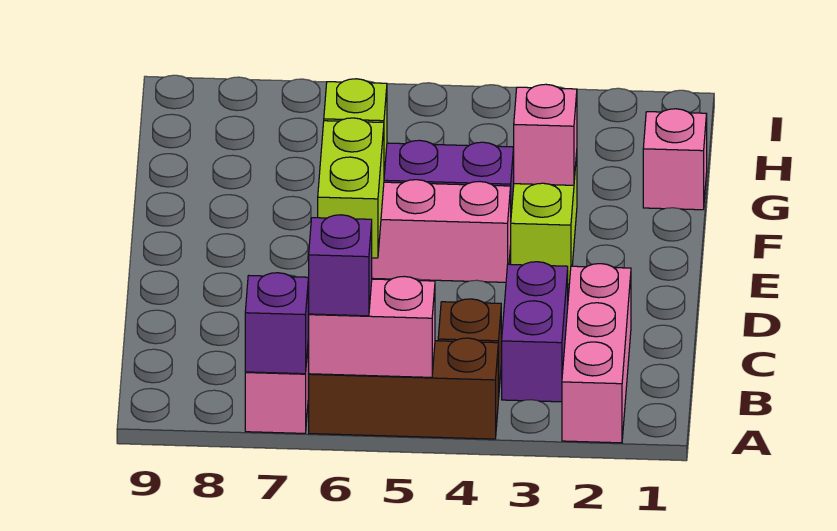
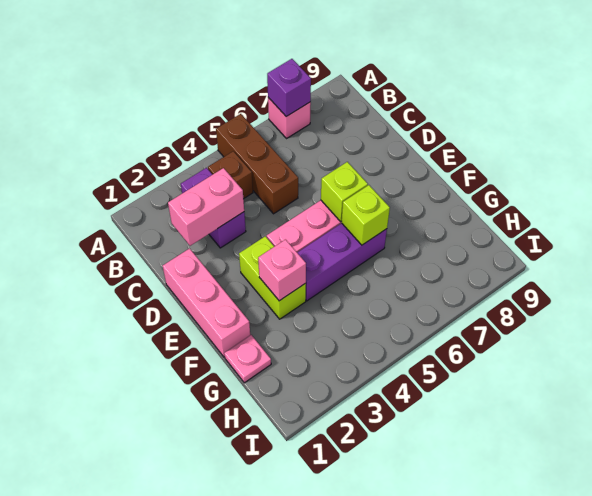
pink 1x3 brick [562,264,631,443] -> pink 1x3 brick moved to [163,249,250,357]
brown 1x3 brick [309,338,498,439] -> brown 1x3 brick turned to [216,114,298,214]
pink 1x2 brick [309,276,435,377] -> pink 1x2 brick moved to [168,168,244,246]
purple 1x1 brick [309,215,372,316] -> none
lime 1x2 brick [318,118,384,258] -> lime 1x1 brick [321,162,368,221]
pink 1x1 brick [643,109,707,210] -> pink 1x1 plate [224,335,271,383]

